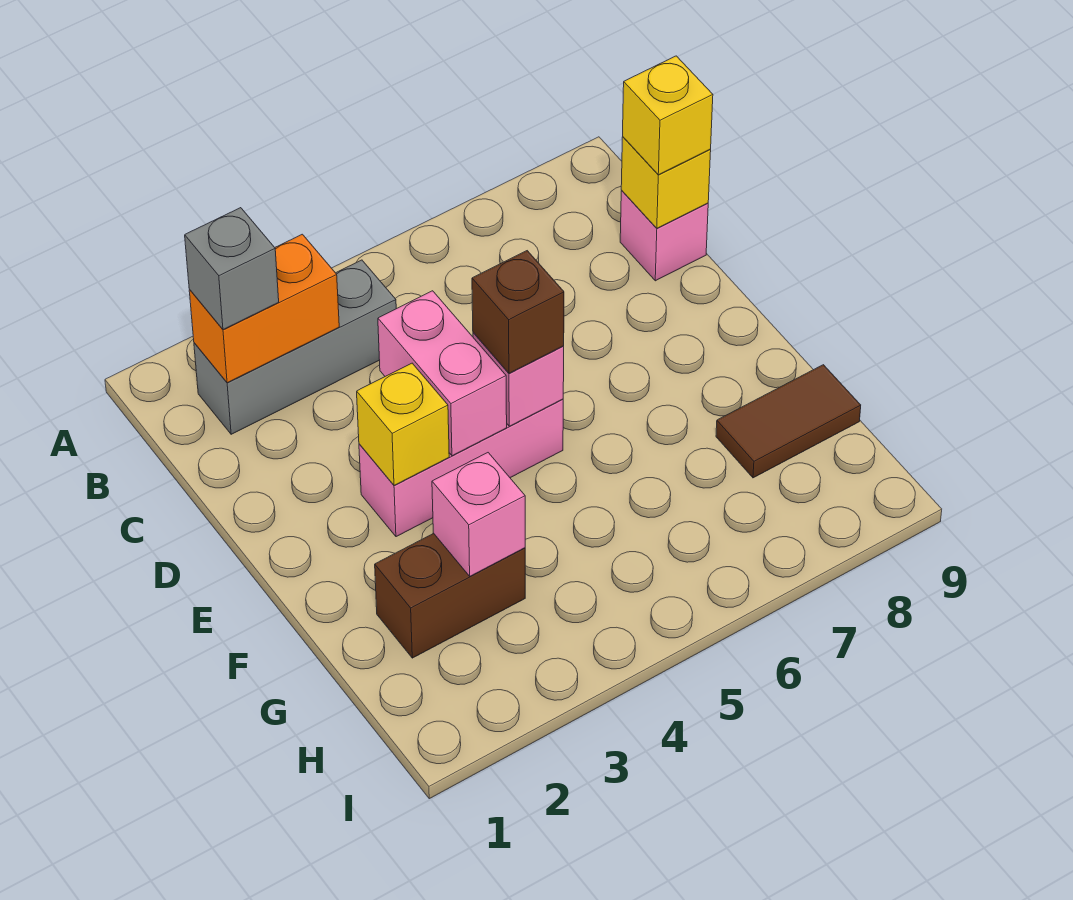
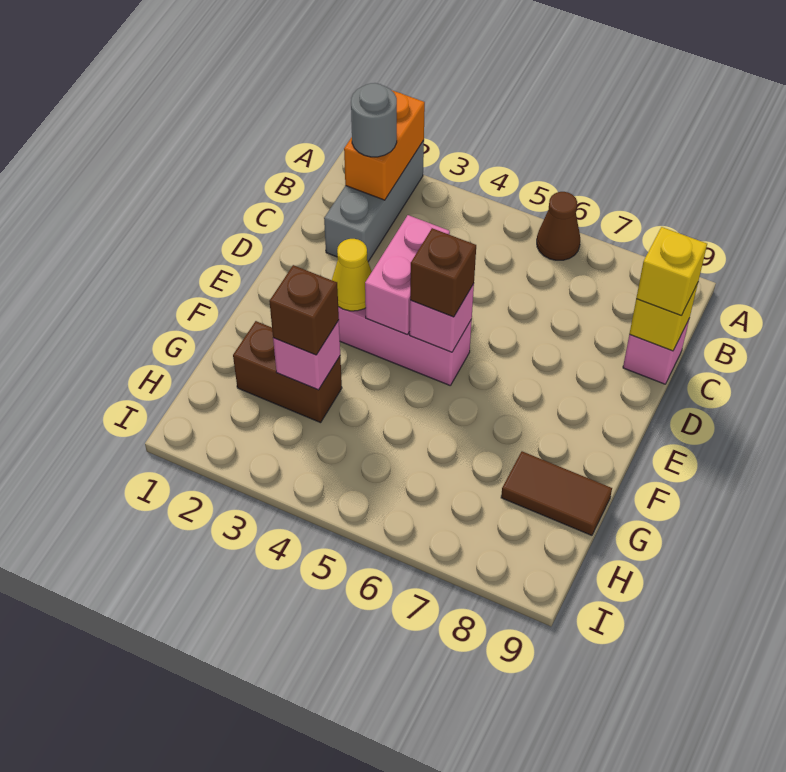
none -> brown 1x1 cone [537,192,580,260]
grey 1x3 brick [194,260,396,434] -> grey 1x3 brick turned to [324,140,424,262]
orange 1x2 brick [189,234,339,383] -> orange 1x2 brick turned to [344,90,425,200]
grey 1x1 brick [185,208,279,330] -> grey 1x1 round brick [351,83,397,157]
yellow 1x1 brick [357,363,449,485] -> yellow 1x1 cone [332,239,372,311]
none -> brown 1x1 brick [269,265,339,355]

